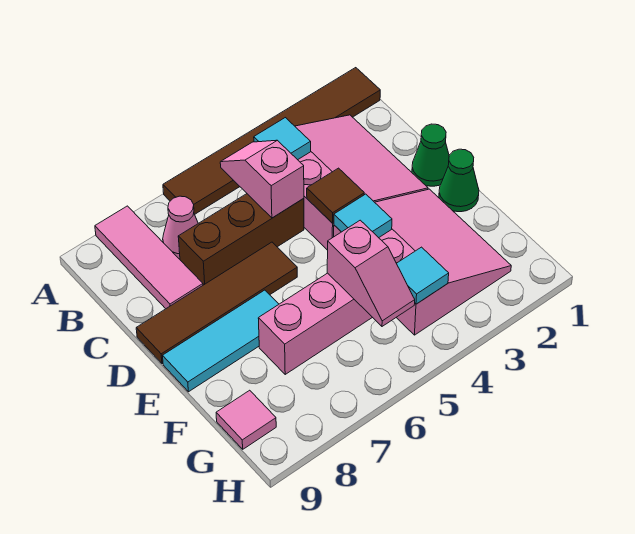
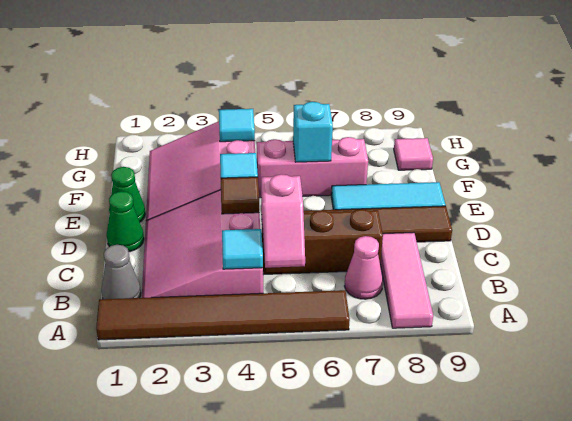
none -> grey 1x1 cone [101,245,141,299]
pink 1x2 slope [327,220,415,326] -> none
none -> cyan 1x1 brick [293,102,333,162]

